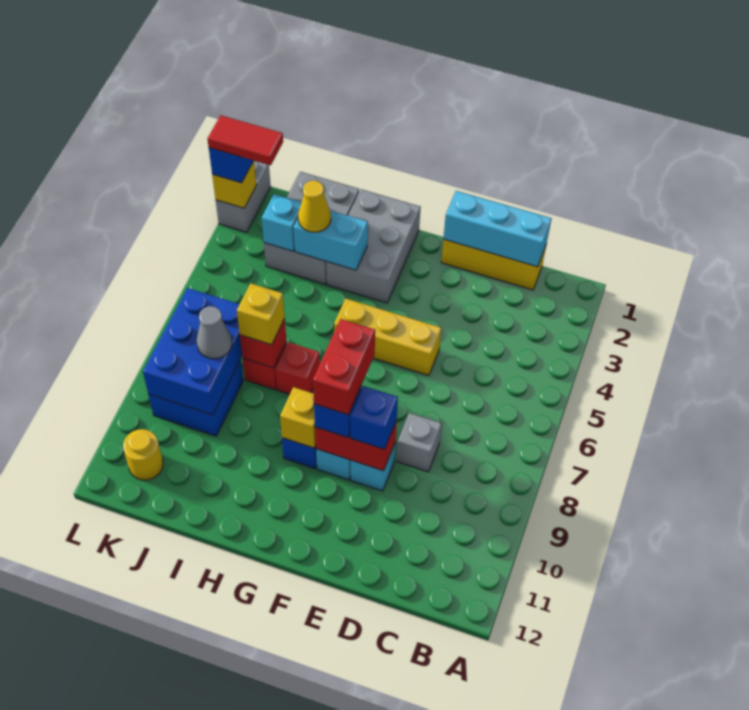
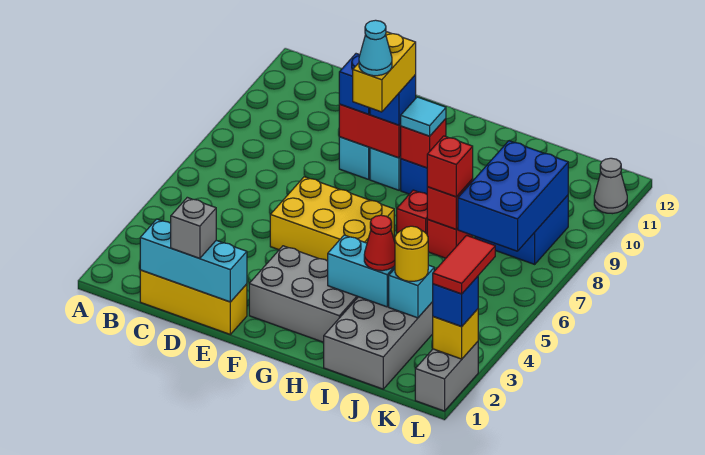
grey 1x1 brick [397,413,442,472] -> grey 1x1 brick moved to [171,197,216,259]
yellow 1x3 brick [334,298,441,376] -> yellow 2x3 brick [270,177,394,261]
red 1x2 brick [313,319,375,415] -> yellow 1x2 brick [353,32,416,112]
none -> cyan 1x1 cone [359,20,392,76]
grey 2x3 brick [326,189,421,303] -> grey 2x3 brick turned to [249,246,358,342]
yellow 1x1 brick [280,387,316,448] -> red 1x1 brick [400,119,446,168]
none -> cyan 1x1 tile [401,97,446,136]
yellow 1x1 cone [298,181,331,232] -> red 1x1 cone [364,215,395,271]
yellow 1x1 brick [237,283,285,345] -> red 1x1 brick [427,136,473,197]
grey 1x1 cone [197,306,232,359] -> grey 1x1 cone moved to [594,158,627,214]
red 1x2 tile [208,116,283,165] -> red 1x2 tile turned to [433,235,495,294]
yellow 1x1 round brick [123,429,163,480] -> yellow 1x1 round brick moved to [395,226,428,281]

